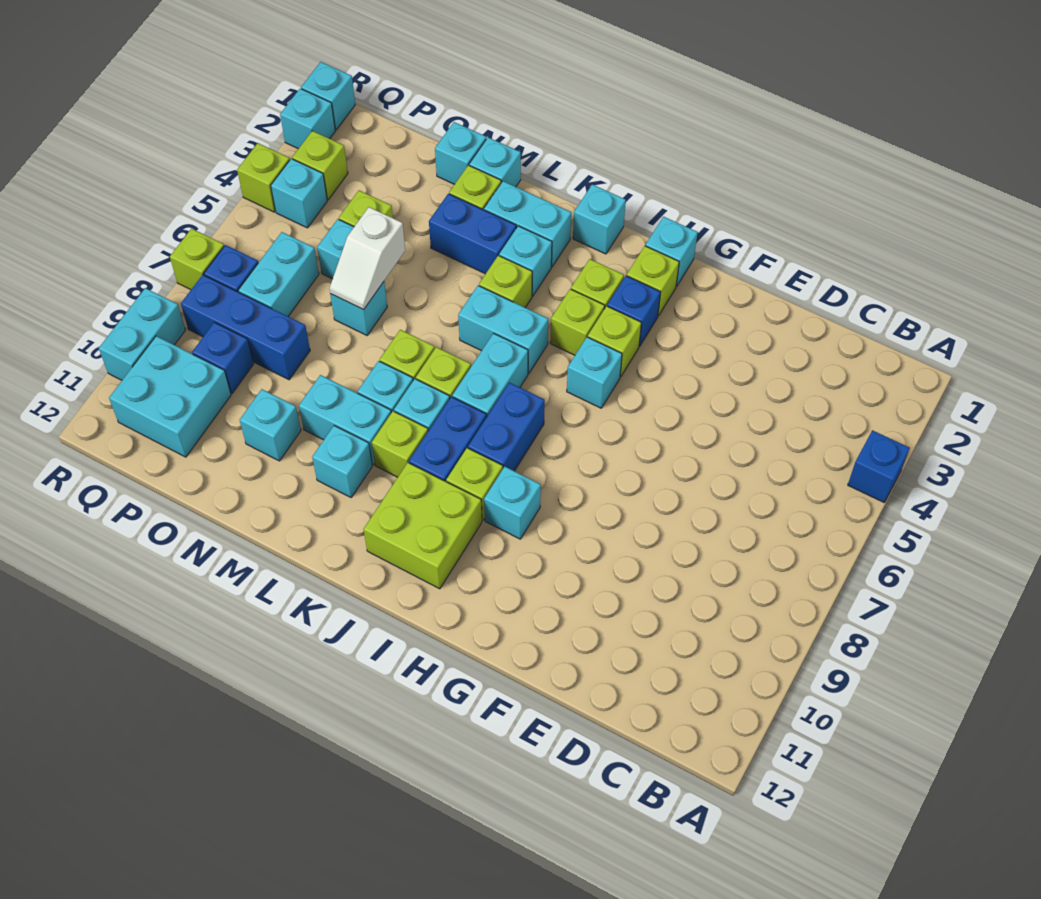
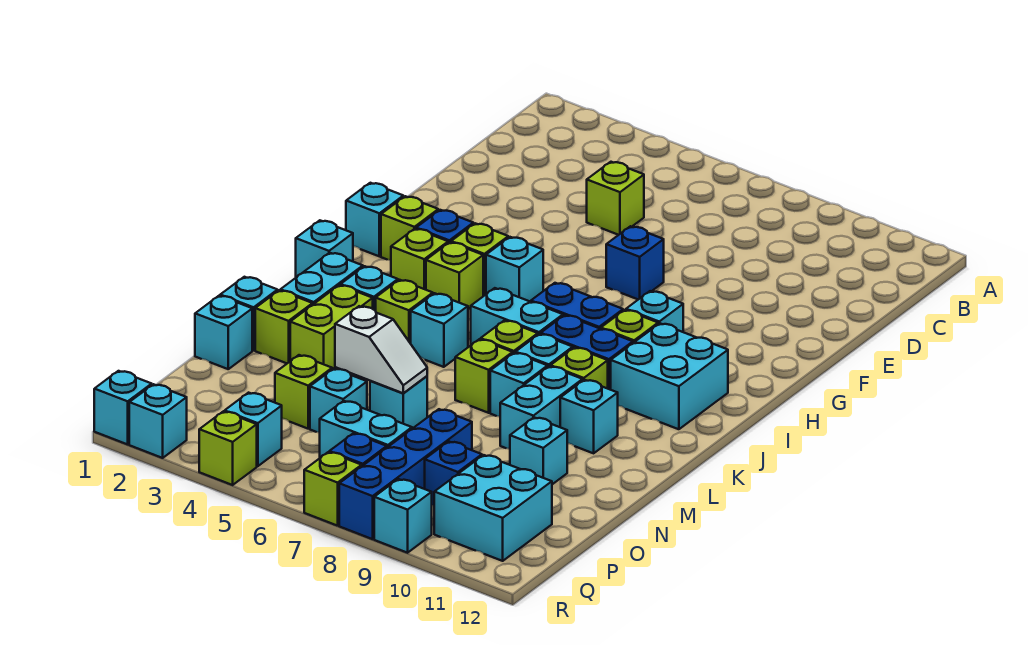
blue 1x1 brick [848,430,910,502] -> blue 1x1 brick moved to [606,226,664,299]
lime 2x2 brick [364,463,482,589] -> cyan 2x2 brick [611,323,728,429]
cyan 1x2 brick [458,286,548,373] -> cyan 1x1 brick [411,293,468,367]
blue 1x2 brick [429,194,516,274] -> lime 1x2 brick [290,285,373,369]
blue 1x3 brick [181,275,310,380] -> blue 1x4 brick [339,409,472,539]
lime 1x1 brick [292,131,348,200] -> lime 1x1 brick moved to [587,162,644,235]
cyan 1x2 brick [99,288,185,380] -> cyan 1x1 brick [374,479,432,553]

